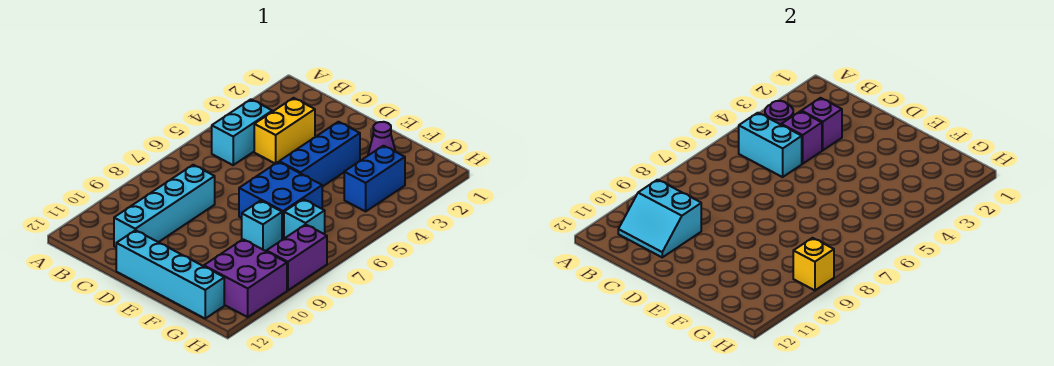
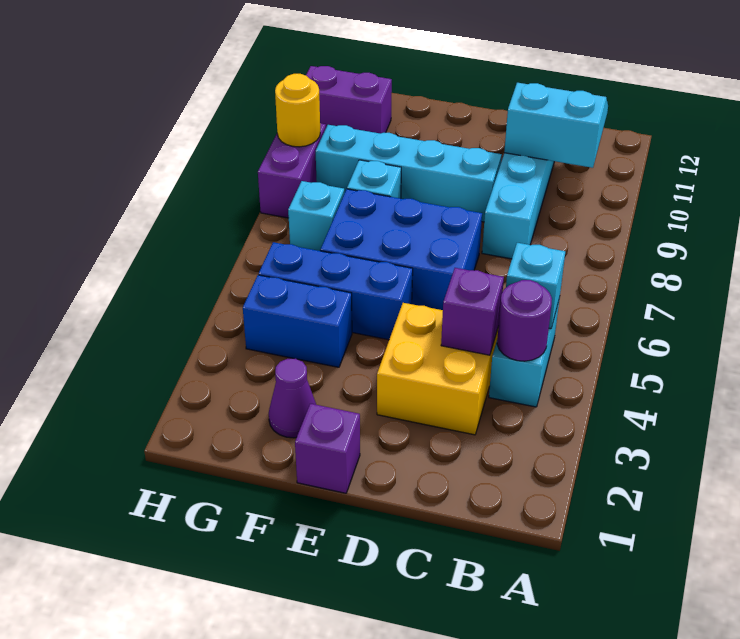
cyan 1x2 brick [739,113,802,177] -> cyan 1x1 brick [506,243,565,329]
yellow 1x2 brick [254,98,315,164] -> yellow 2x2 brick [377,303,498,435]
purple 1x1 brick [801,98,842,150] -> purple 1x1 brick moved to [295,404,360,493]
cyan 1x4 brick [116,230,224,318] -> cyan 1x4 brick moved to [316,125,502,222]
blue 1x3 brick [279,122,360,187] -> blue 1x3 brick turned to [259,242,413,340]
blue 2x2 brick [239,162,322,240] -> blue 2x3 brick [320,189,482,310]
blue 1x2 brick [344,146,405,211] -> blue 1x2 brick turned to [243,275,352,367]
purple 2x2 brick [204,239,287,317] -> purple 1x2 brick [306,66,392,134]
yellow 1x1 brick [793,238,834,290] -> yellow 1x1 round brick [275,74,320,147]

